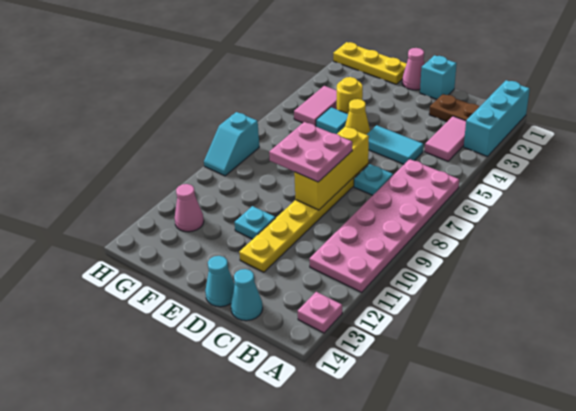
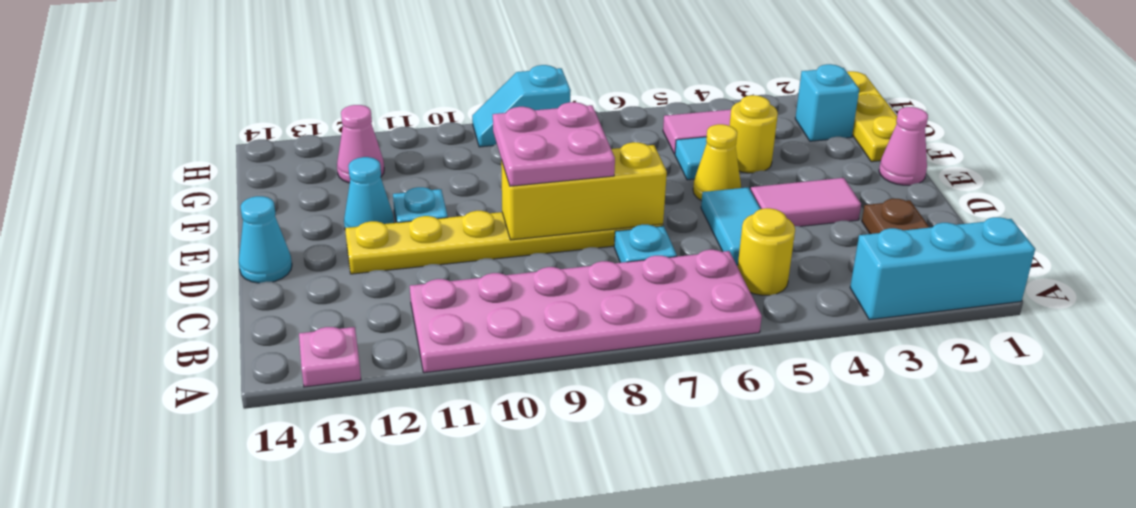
pink 1x2 tile [425,116,466,161] -> pink 1x2 tile moved to [751,178,861,226]
none -> yellow 1x1 round brick [738,208,795,295]
cyan 1x1 cone [231,269,263,321] -> cyan 1x1 cone moved to [344,157,394,228]
cyan 1x1 brick [420,55,457,99] -> cyan 1x1 brick moved to [795,64,859,141]

